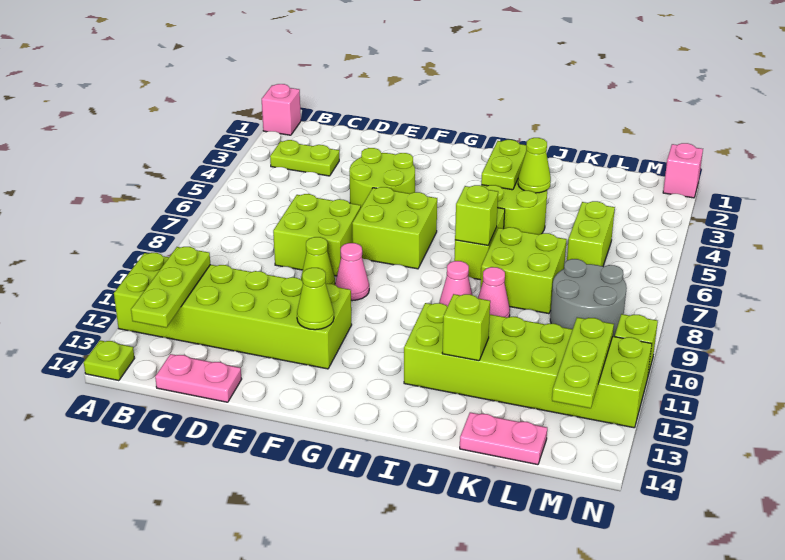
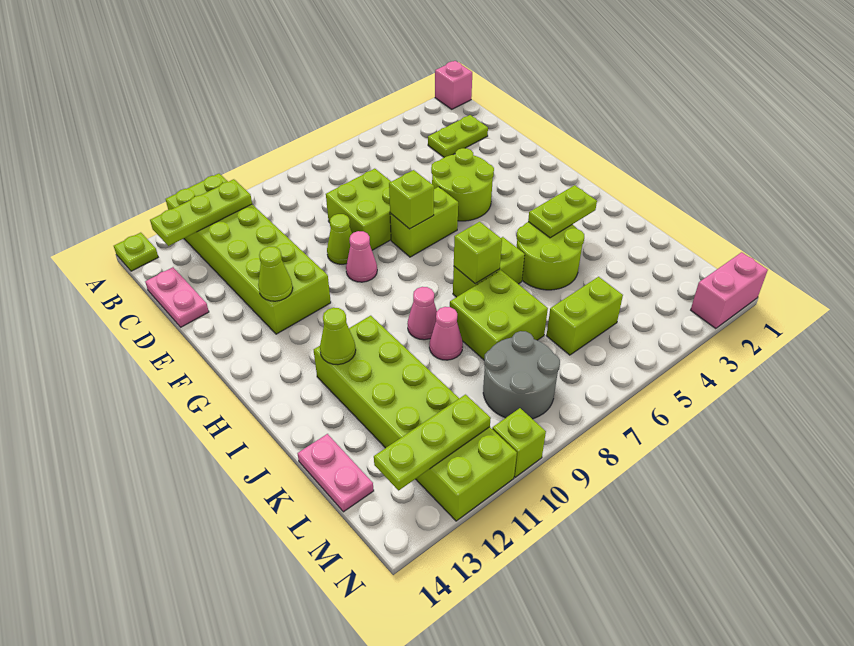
lime 1x2 plate [270,140,339,176] -> lime 1x2 plate turned to [428,115,488,157]
lime 2x2 brick [352,187,437,269] -> lime 1x2 brick [390,187,458,257]
lime 1x1 cone [518,138,551,193] -> lime 1x1 cone moved to [320,308,356,365]
lime 1x1 brick [442,294,490,361] -> lime 1x1 brick moved to [389,170,434,229]
pink 1x1 brick [663,143,703,198] -> pink 1x2 brick [691,252,768,329]

